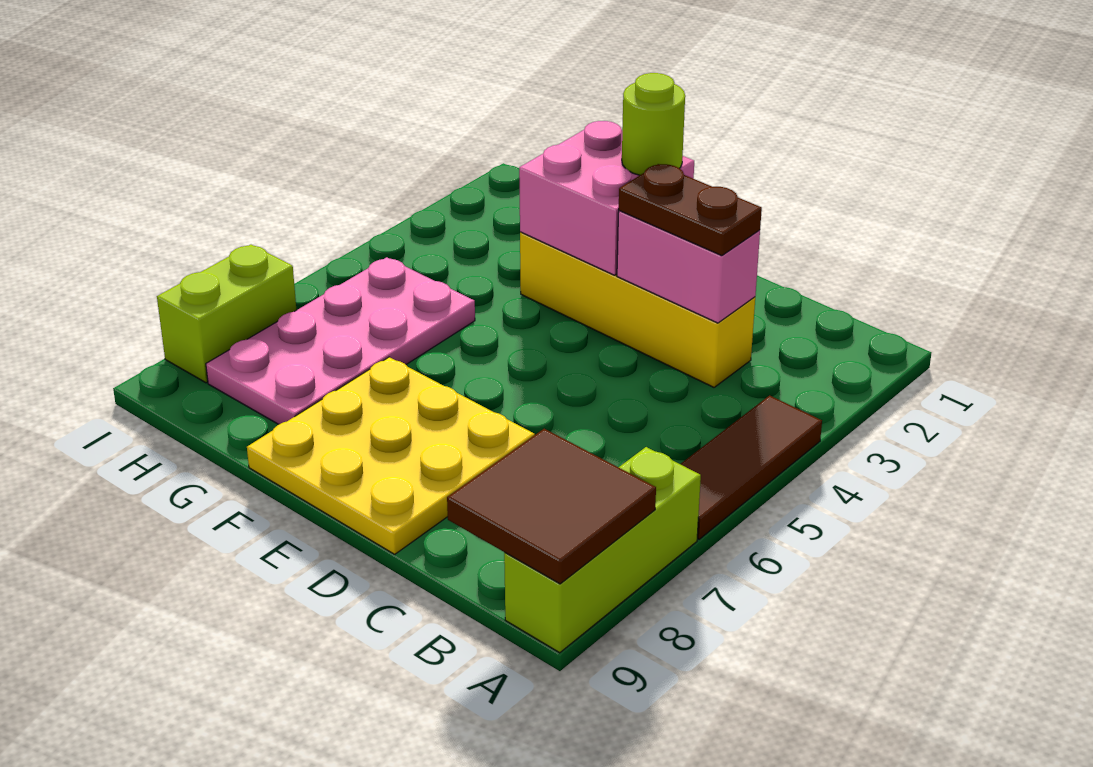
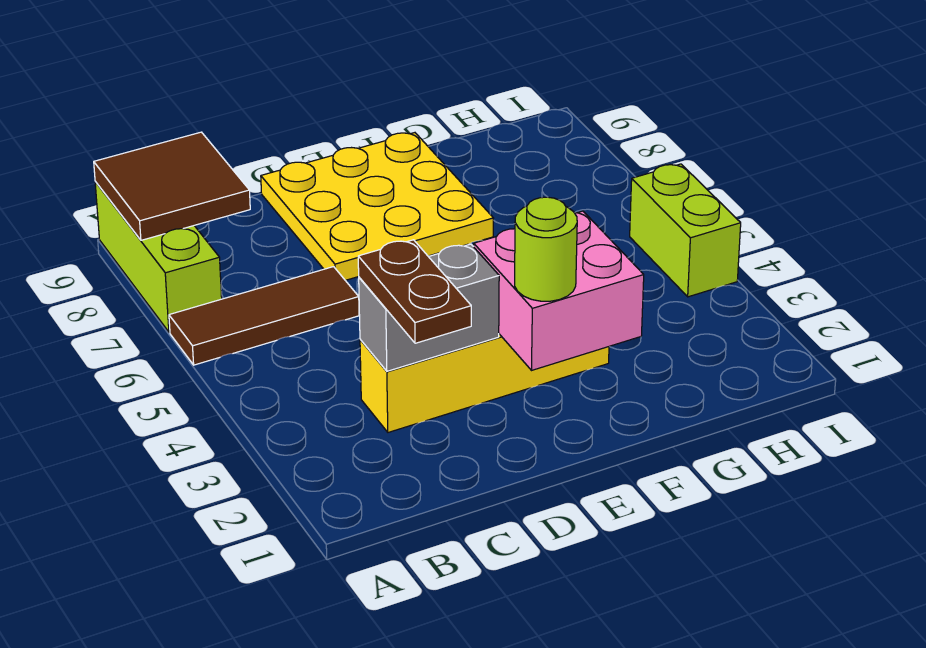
brown 1x3 tile [681,395,822,539] -> brown 1x3 tile turned to [169,267,359,365]
pink 1x2 brick [617,211,760,323] -> grey 1x2 brick [359,244,499,371]
brown 1x2 plate [619,164,762,256] -> brown 1x2 plate turned to [358,240,471,343]
pink 2x4 plate [206,257,475,424] -> none
lime 1x2 brick [157,245,296,383] -> lime 1x2 brick moved to [630,164,741,297]

